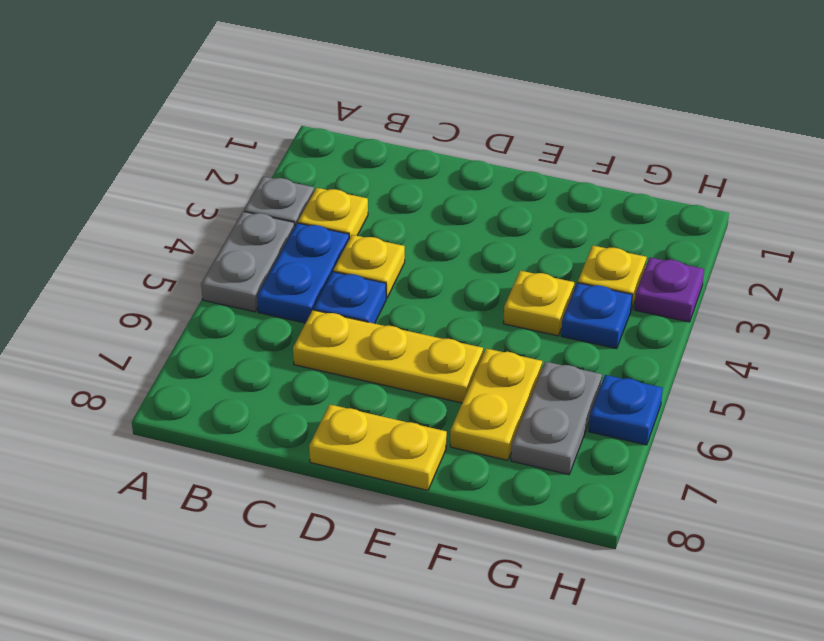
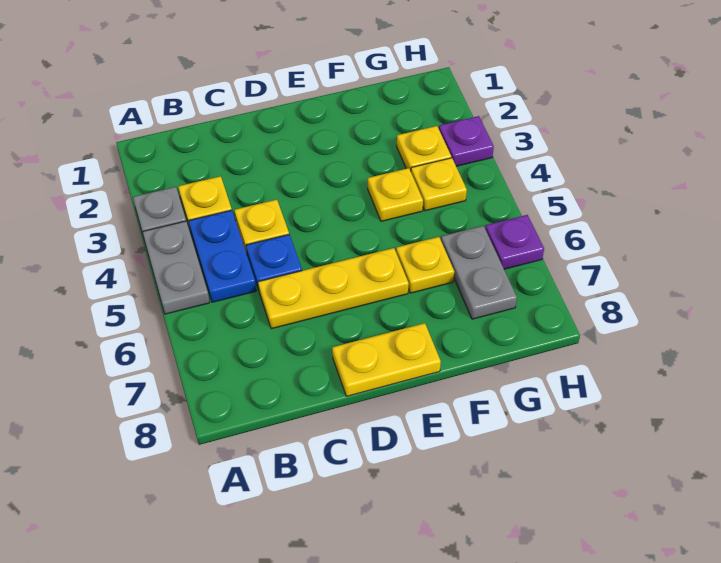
yellow 1x2 plate [450,348,542,460] -> yellow 1x1 plate [396,237,454,293]
blue 1x1 plate [561,283,632,349] -> yellow 1x1 plate [411,158,467,211]
blue 1x1 plate [589,375,663,445] -> purple 1x1 plate [485,215,544,269]

